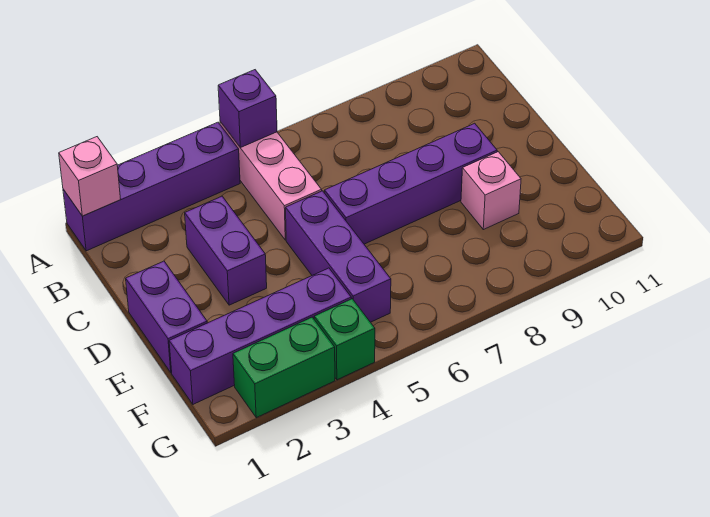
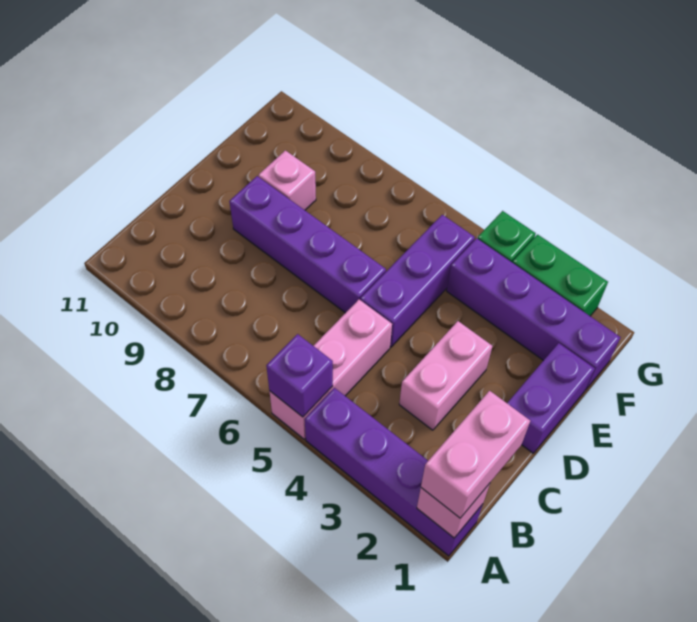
none -> pink 1x2 brick [421,391,530,518]
purple 1x2 brick [185,196,267,305] -> pink 1x2 brick [399,321,492,430]

